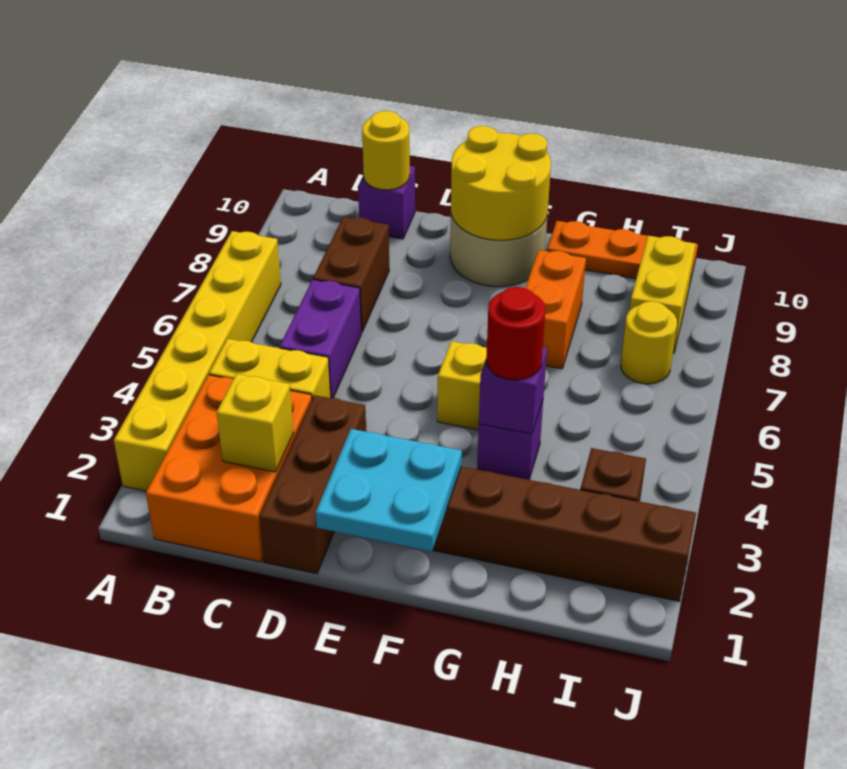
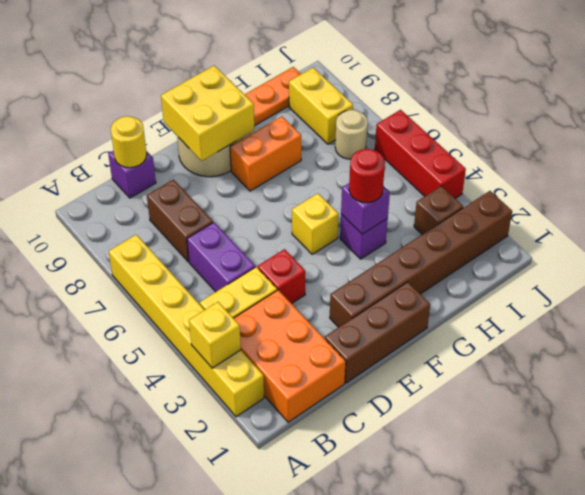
yellow 1x1 brick [217,374,293,472] -> yellow 1x1 brick moved to [189,302,241,368]
brown 1x3 brick [259,395,366,574] -> brown 1x3 brick turned to [325,282,430,383]
none -> red 1x1 brick [258,249,305,304]
cyan 2x2 plate [316,429,462,552] -> none
yellow 2x2 round brick [451,126,551,240] -> yellow 2x2 brick [161,66,254,161]
orange 1x2 brick [525,250,586,369] -> orange 1x2 brick turned to [230,116,301,191]
yellow 1x1 round brick [621,301,677,384] -> tan 1x1 round brick [335,110,368,159]
none -> red 1x3 brick [375,110,466,198]

